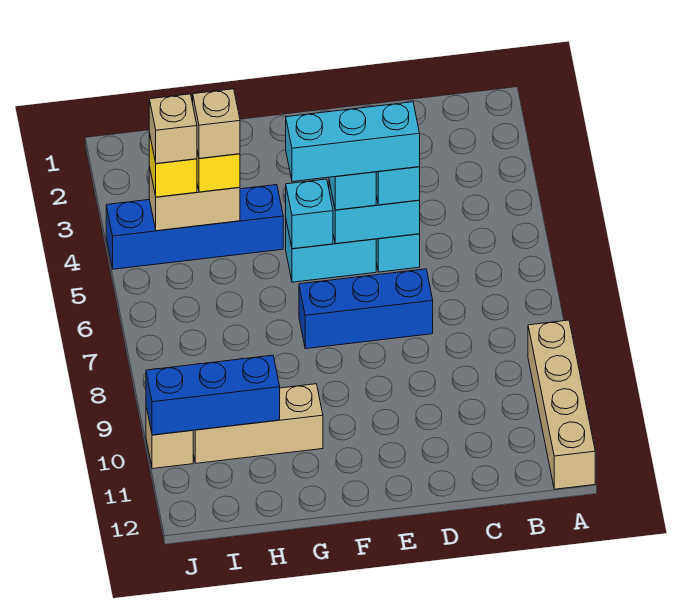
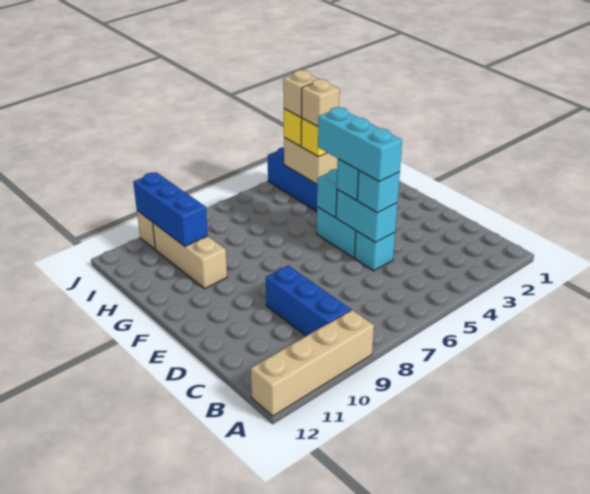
blue 1x3 brick [299,269,433,349] -> blue 1x3 brick moved to [266,265,351,336]

